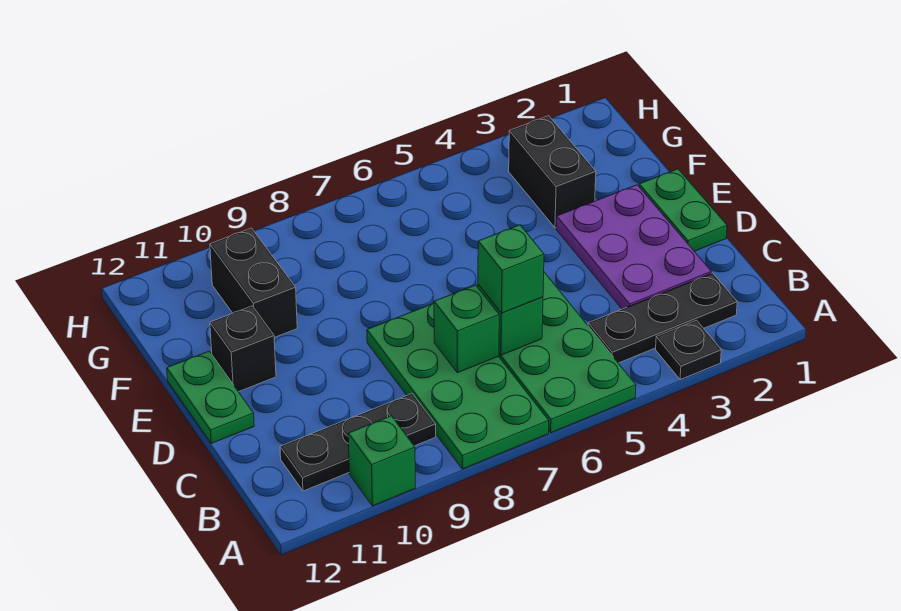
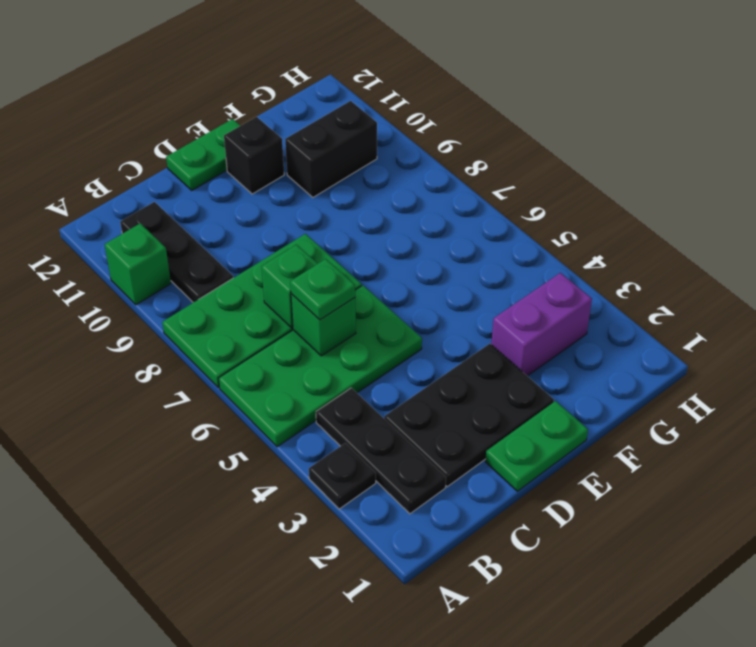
purple 2x3 plate [556,185,711,309] -> black 2x3 plate [384,344,554,487]
green 1x1 brick [478,225,544,313] -> green 1x1 plate [290,259,355,320]
black 1x2 brick [509,116,596,228] -> purple 1x2 brick [491,273,592,376]

